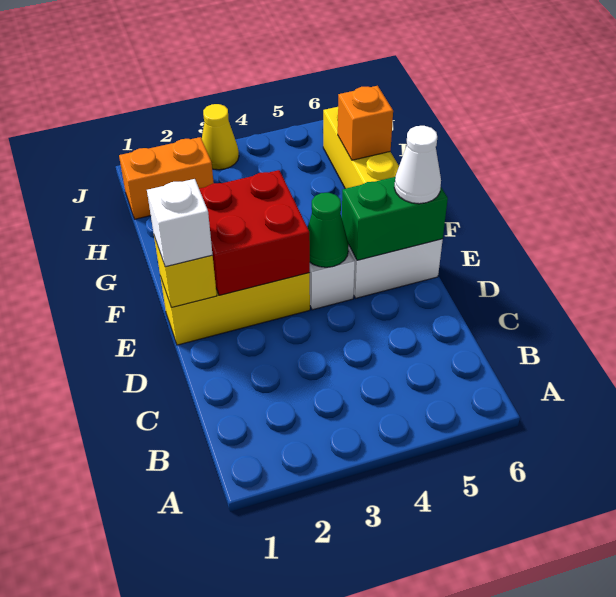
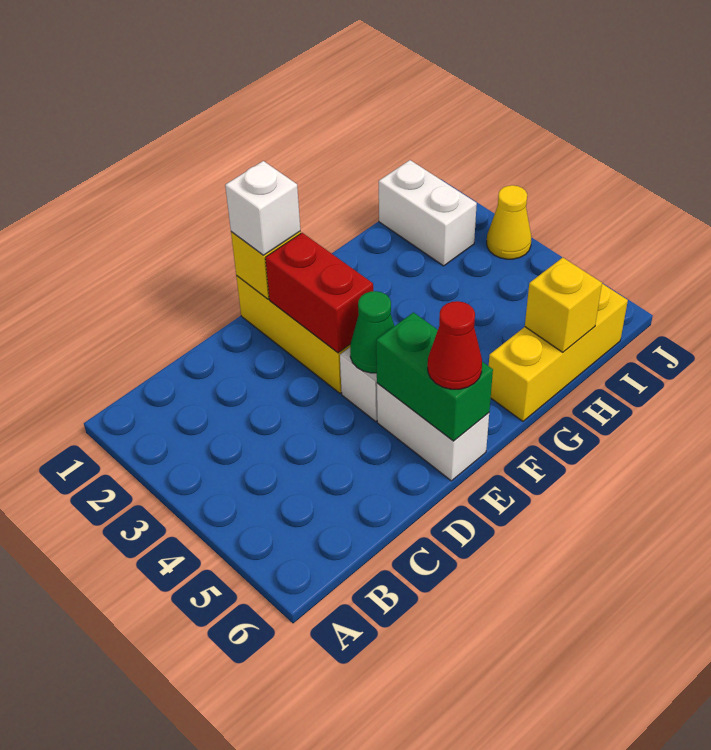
red 2x2 brick [199,170,310,295] -> red 1x2 brick [265,233,373,353]
white 1x1 cone [394,126,441,204] -> red 1x1 cone [428,301,482,389]
orange 1x1 brick [338,86,393,160] -> yellow 1x1 brick [525,257,602,352]
orange 1x2 brick [119,137,214,219] -> white 1x2 brick [379,160,477,266]

